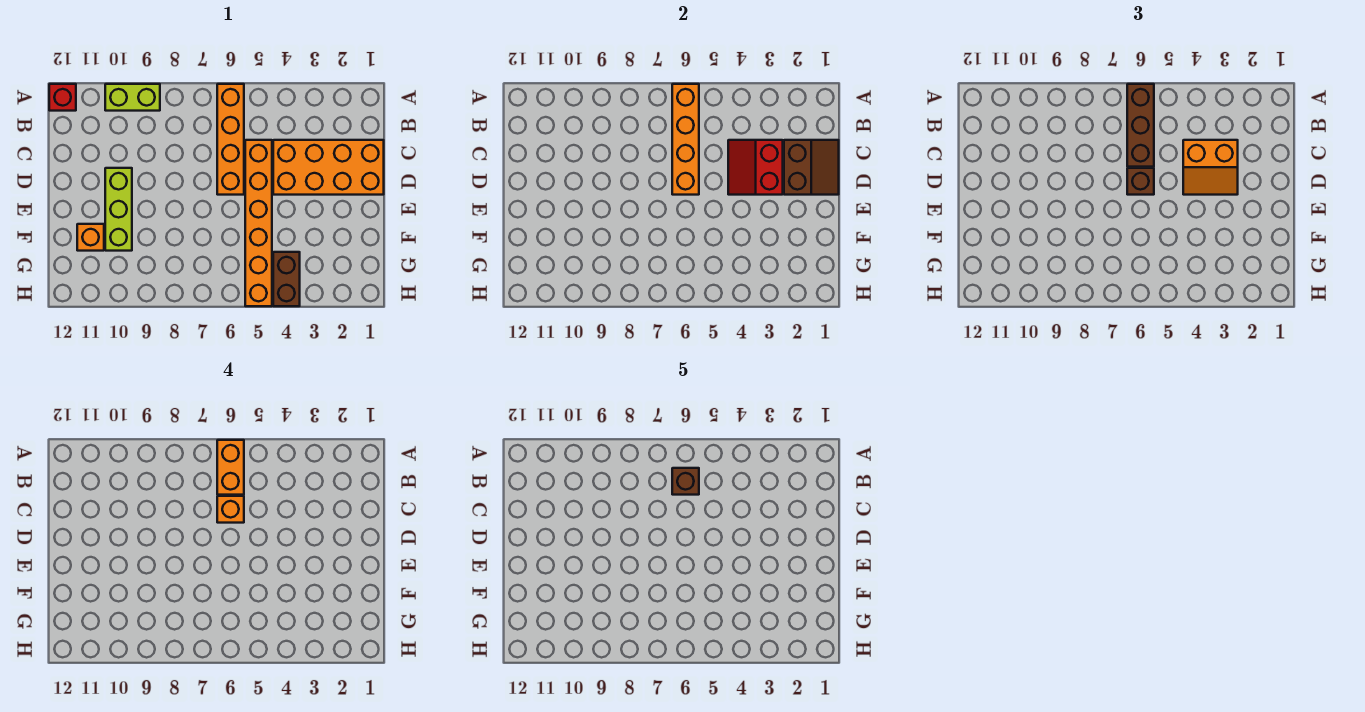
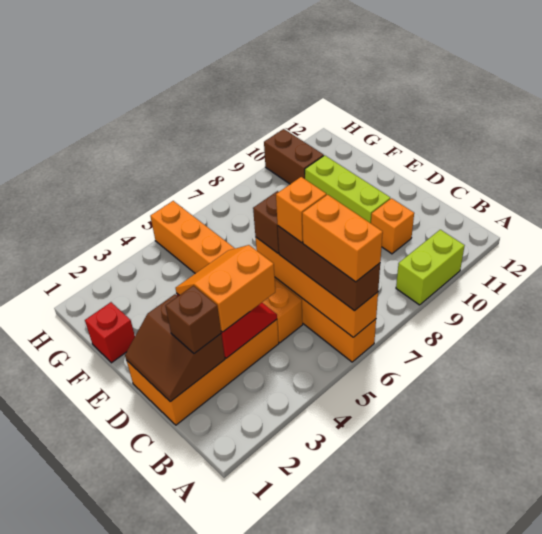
red 1x1 brick [49,84,76,111] -> red 1x1 brick moved to [85,302,135,363]
brown 1x1 brick [672,468,699,495] -> brown 1x1 brick moved to [165,286,221,354]
orange 1x1 brick [77,224,104,251] -> orange 1x1 brick moved to [371,198,414,254]
brown 1x2 brick [273,252,300,306] -> brown 1x2 brick moved to [264,129,324,184]

